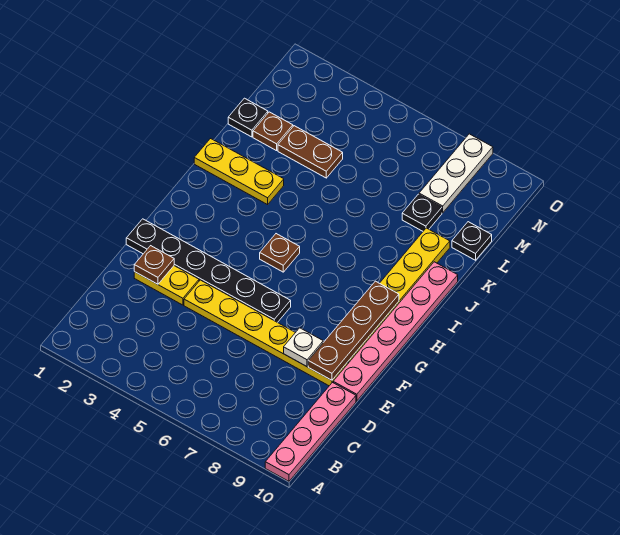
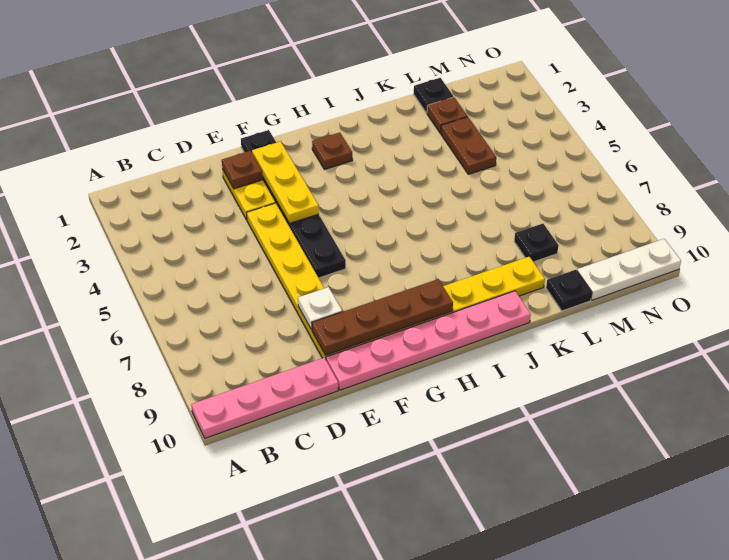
brown 1x1 plate [260,234,300,272] -> brown 1x1 plate moved to [312,132,352,169]
yellow 1x3 plate [194,139,284,205] -> yellow 1x3 plate moved to [252,141,319,223]
white 1x3 plate [419,134,493,213] -> white 1x3 plate moved to [577,239,681,300]

